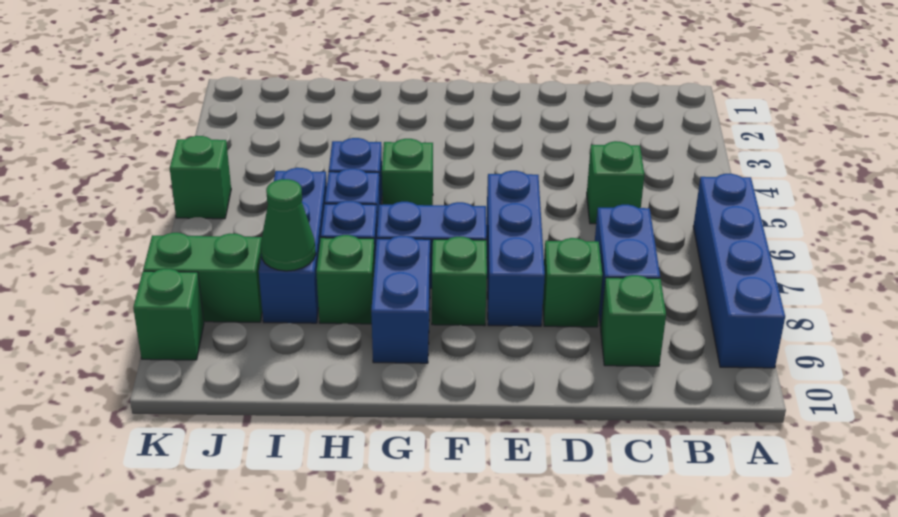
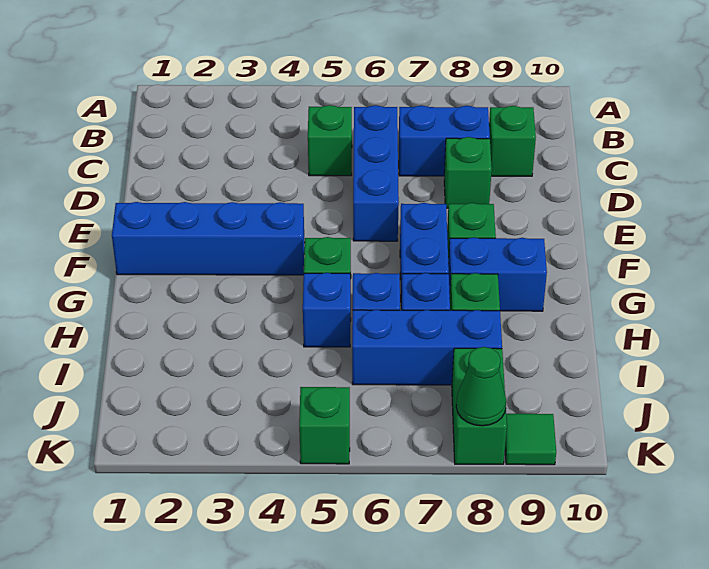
blue 1x4 brick [693,174,785,368] -> blue 1x4 brick moved to [112,202,305,275]
blue 1x3 brick [486,171,545,326] -> blue 1x3 brick turned to [353,105,399,241]
green 1x1 cone [261,179,316,271] -> green 1x1 cone moved to [456,347,506,426]
green 1x1 brick [133,269,204,360] -> green 1x1 tile [505,414,556,465]

